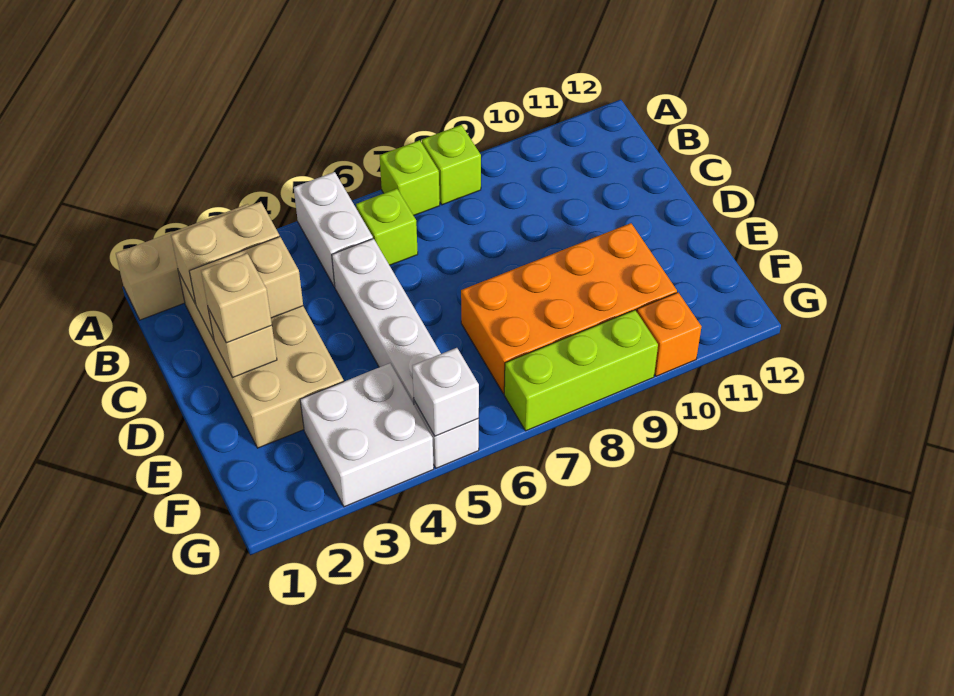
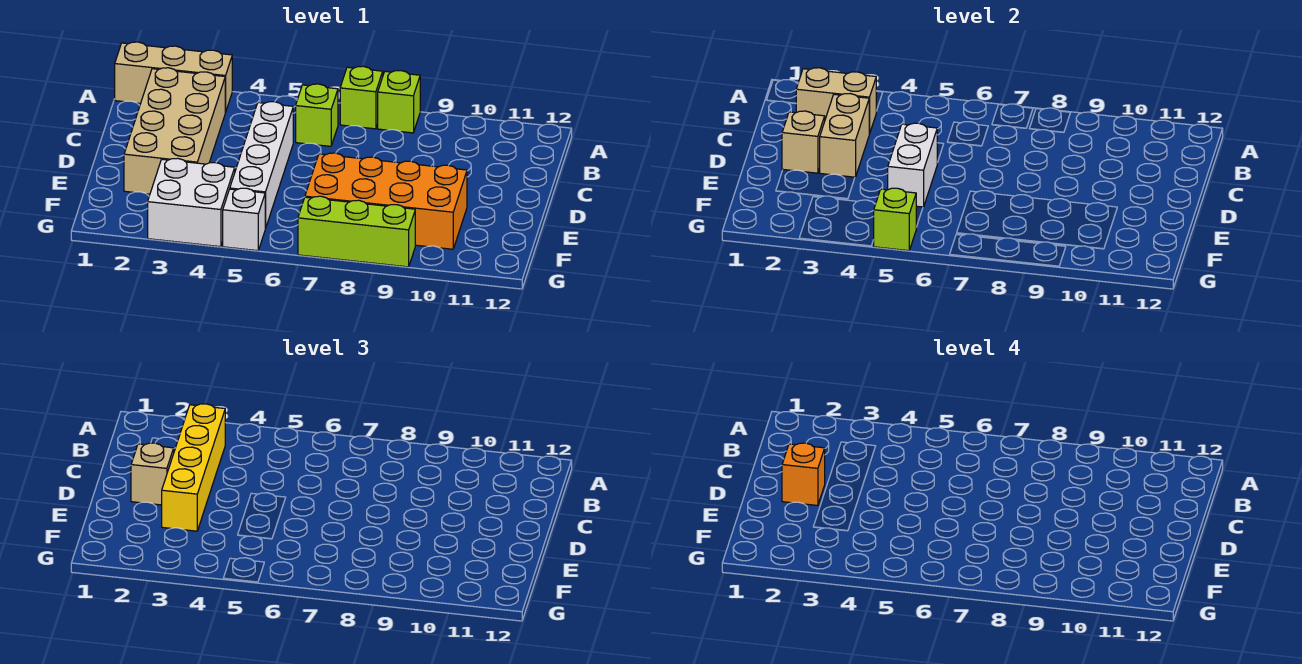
white 1x2 brick [294,172,373,287] -> white 1x2 brick moved to [888,123,937,207]
none -> yellow 1x4 brick [162,404,225,531]
tan 1x2 brick [189,237,303,340] -> tan 1x2 brick turned to [820,94,869,177]
white 1x1 brick [412,348,479,436] -> lime 1x1 brick [874,188,916,251]
orange 1x1 brick [637,293,701,376] -> orange 1x1 brick moved to [782,443,825,506]

